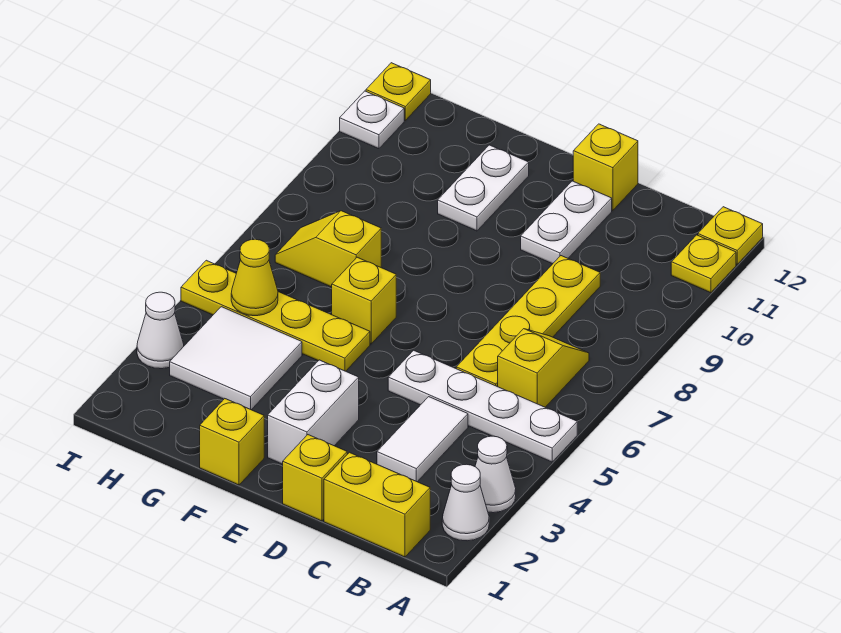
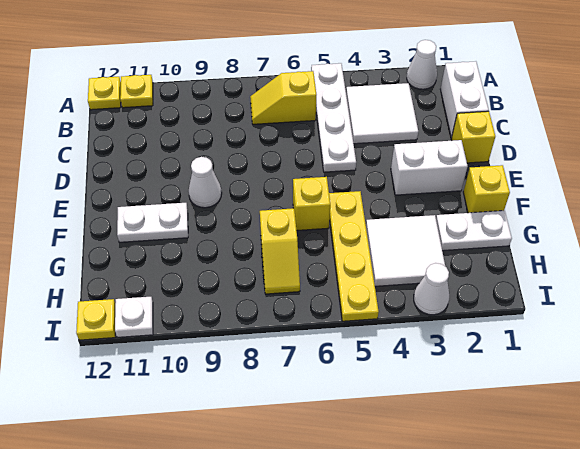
white 1x1 cone [475,436,516,513] -> white 1x1 cone moved to [188,157,222,208]
yellow 1x2 brick [324,452,430,557] -> white 1x2 brick [440,61,489,138]
white 1x2 tile [377,397,468,482] -> white 2x2 tile [346,83,418,144]
yellow 1x4 plate [456,256,600,387] -> none
white 1x2 plate [521,181,612,264] -> white 1x2 plate moved to [436,210,512,251]
yellow 1x1 brick [573,124,638,210] -> none
yellow 1x1 cone [231,239,278,316] -> none

